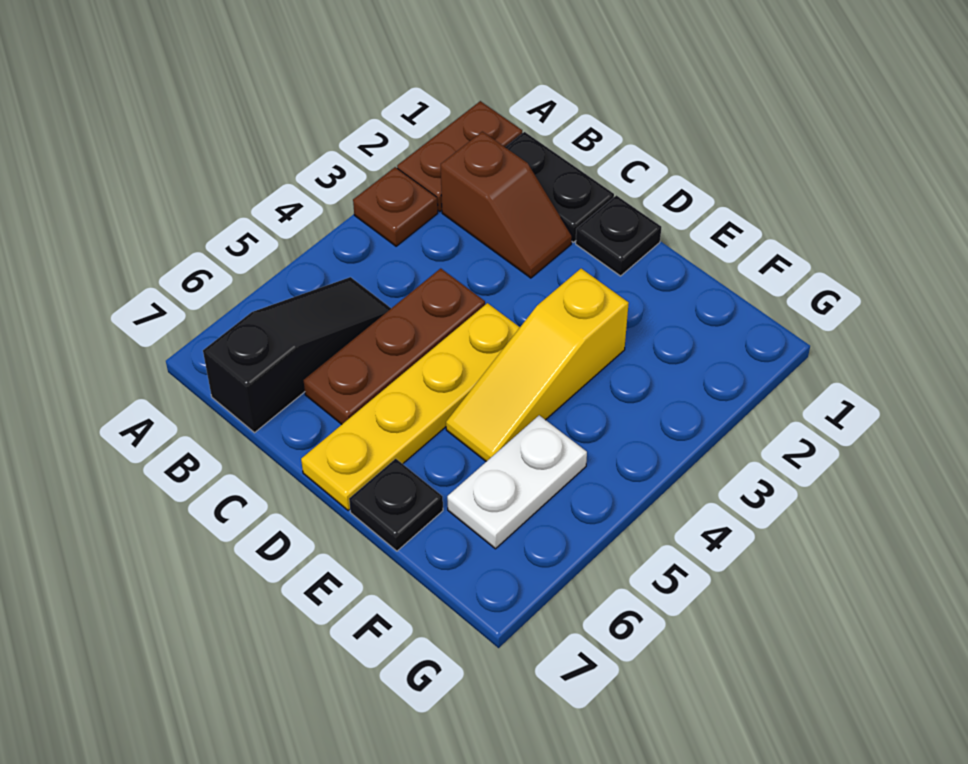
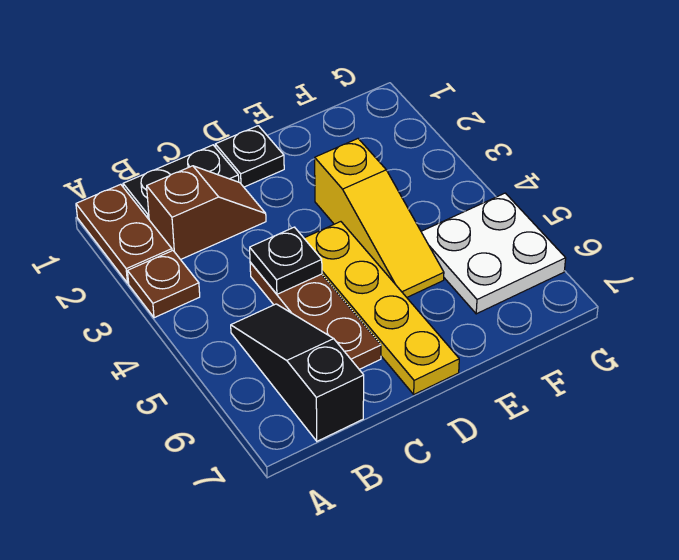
black 1x1 plate [349,459,443,551] -> black 1x1 plate moved to [250,227,322,294]
white 1x2 plate [447,415,587,549] -> white 2x2 plate [421,193,566,314]

